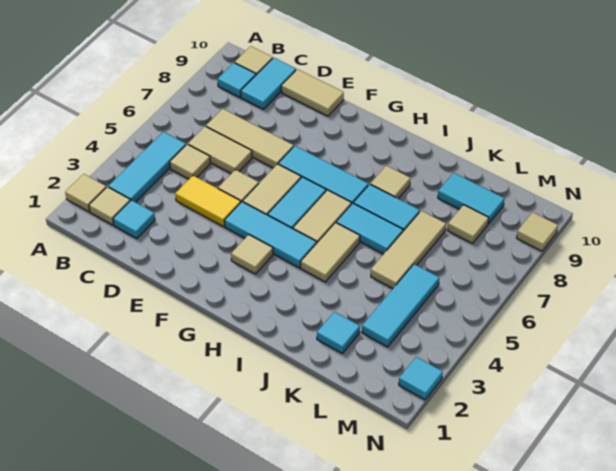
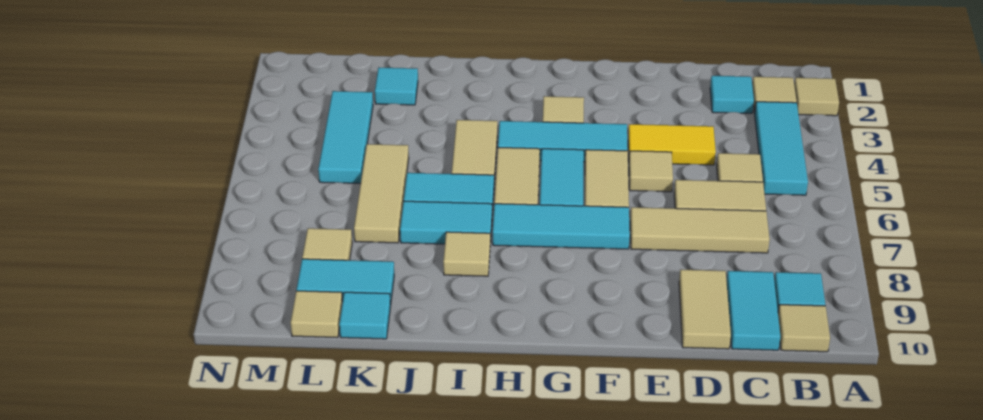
tan 1x2 tile [281,69,344,116] -> tan 1x2 tile turned to [679,270,731,349]
cyan 1x1 tile [399,357,443,400] -> cyan 1x1 tile moved to [339,292,390,339]
tan 1x1 tile [517,212,558,251] -> tan 1x1 tile moved to [290,291,343,338]

